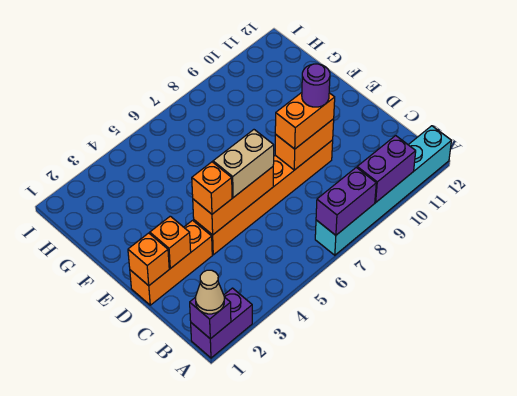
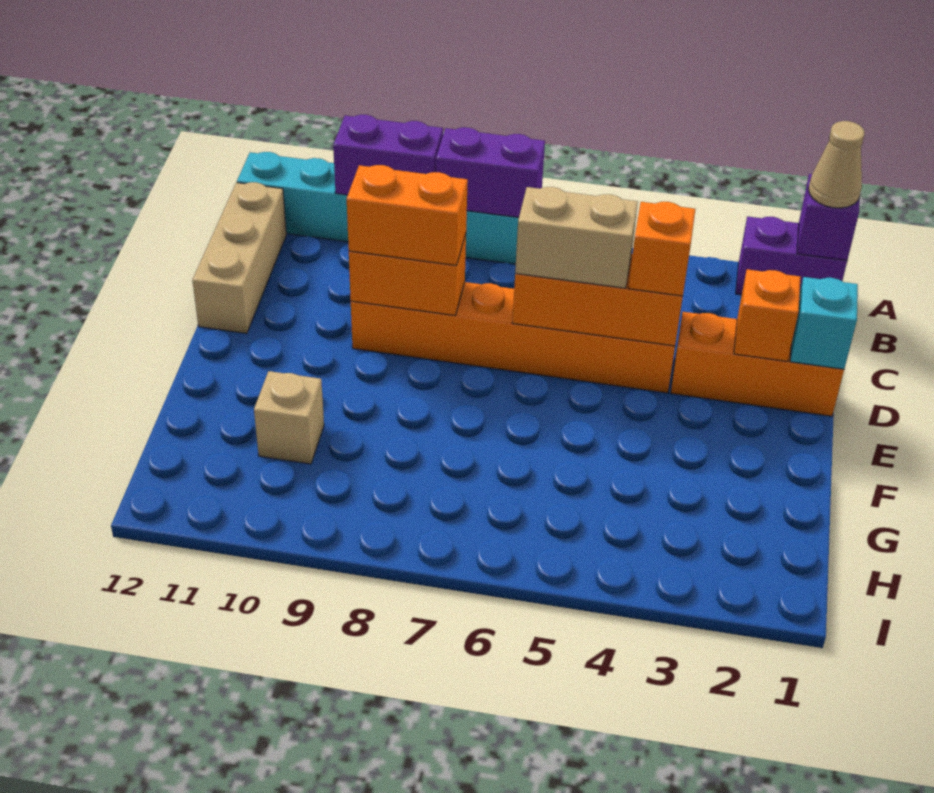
none -> tan 1x3 brick [192,182,286,333]
orange 1x1 brick [128,233,169,286] -> cyan 1x1 brick [790,277,858,369]
purple 1x1 round brick [302,64,330,107] -> none
none -> tan 1x1 brick [254,371,324,464]

